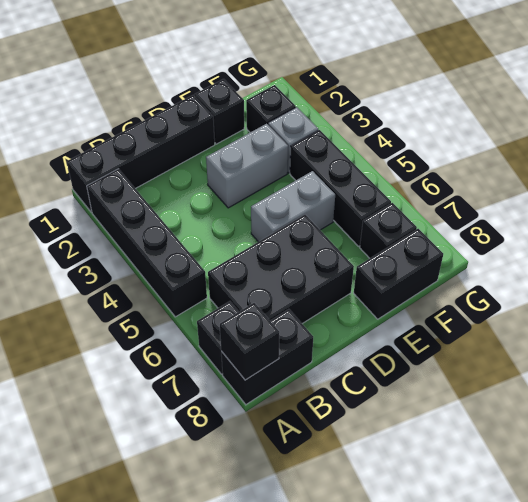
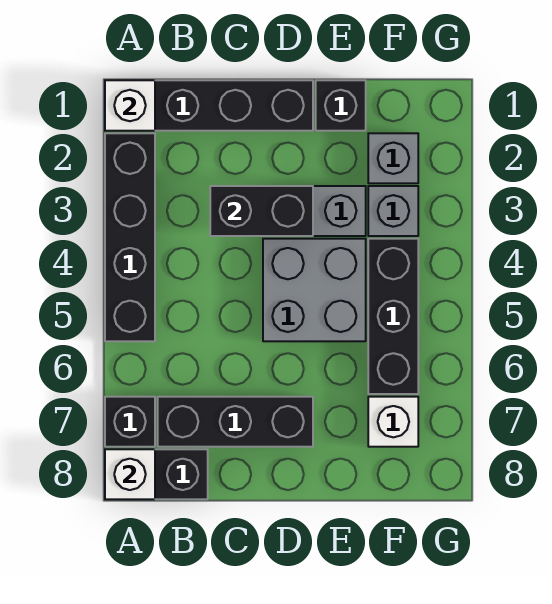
none -> white 1x1 brick [105,80,155,131]
black 1x1 brick [220,303,279,380] -> white 1x1 brick [105,449,155,499]
black 2x3 brick [208,215,354,324] -> black 1x3 brick [158,397,313,447]
grey 1x2 brick [251,171,335,242] -> grey 2x2 brick [263,239,366,341]
black 1x2 brick [354,229,443,319] -> black 1x2 brick moved to [210,186,313,236]
black 1x1 brick [246,85,296,132] -> grey 1x1 brick [368,133,418,183]
black 1x1 brick [360,203,417,258] -> white 1x1 brick [368,397,418,447]

